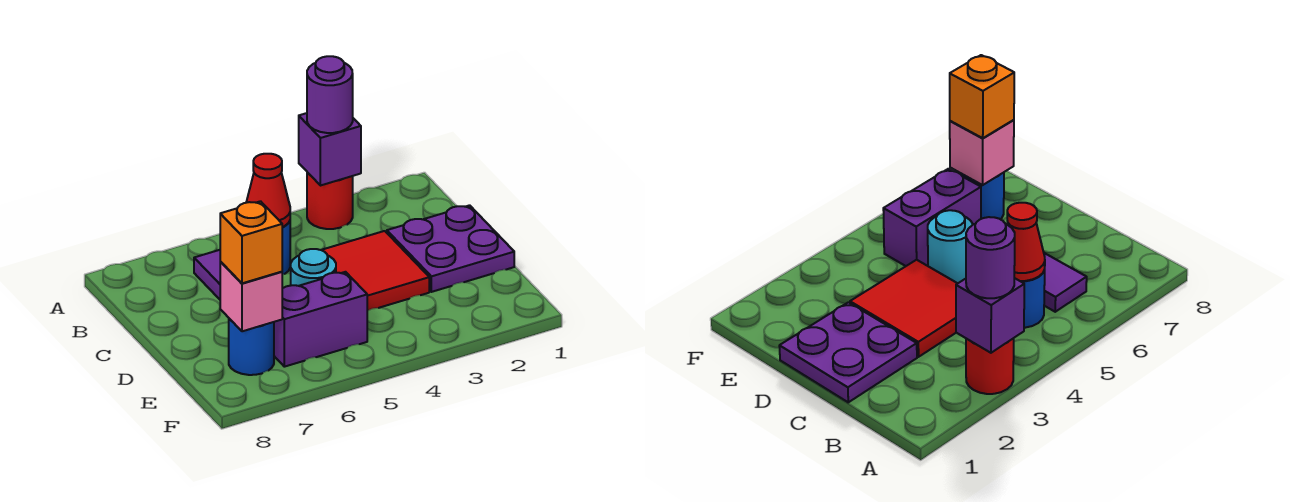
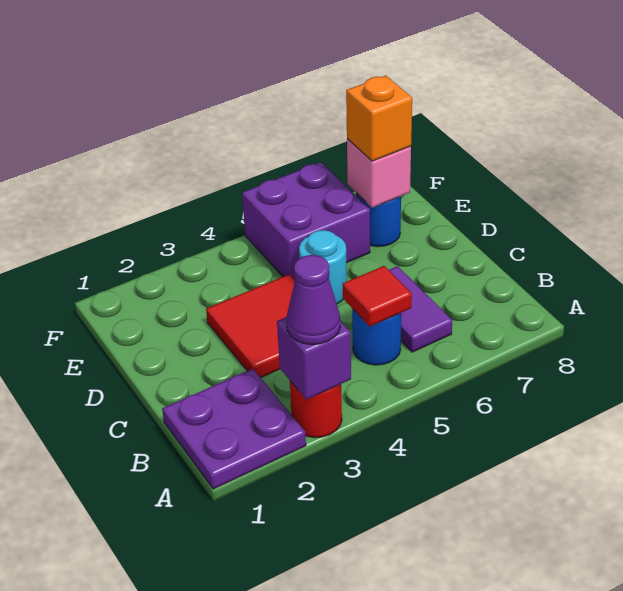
purple 1x1 round brick [307,56,353,133] -> purple 1x1 cone [287,255,340,344]
red 1x1 cone [246,154,290,227] -> red 1x1 tile [343,266,412,326]
purple 2x2 plate [387,205,514,292] -> purple 2x2 plate moved to [162,369,306,489]
purple 1x2 brick [274,272,367,367] -> purple 2x2 brick [242,162,370,279]

